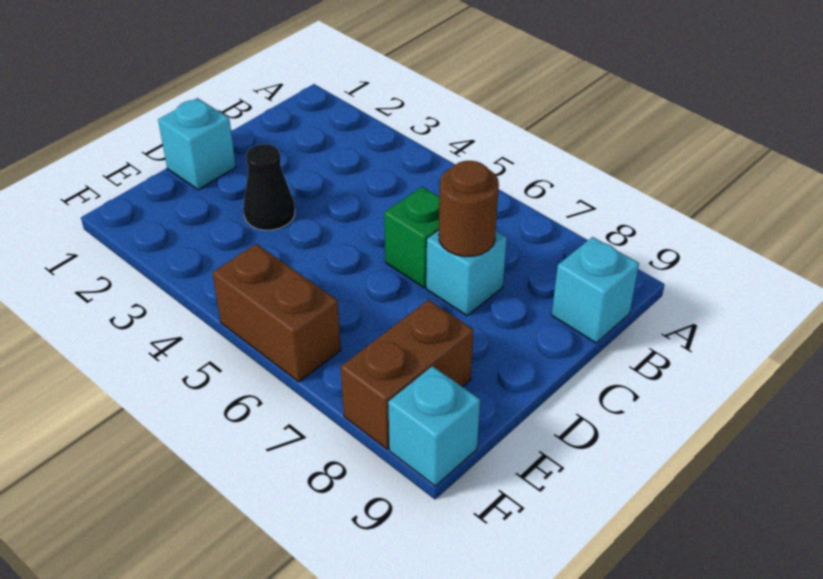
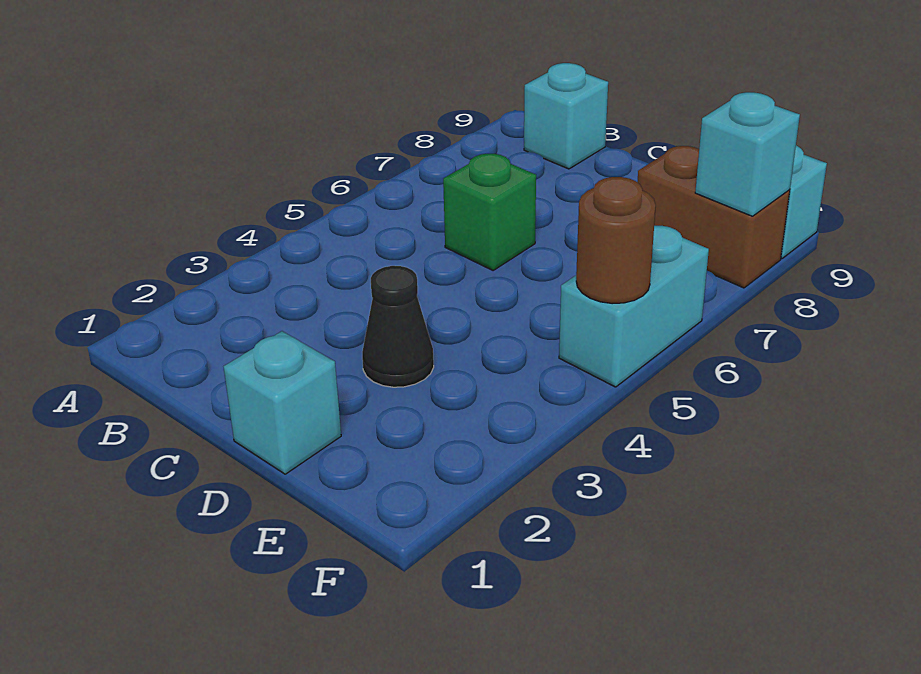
cyan 1x1 brick [426,231,507,316] -> cyan 1x1 brick moved to [695,92,800,216]
brown 1x1 round brick [439,161,499,257] -> brown 1x1 round brick moved to [576,177,656,304]
brown 1x2 brick [212,244,341,382] -> cyan 1x2 brick [559,226,709,387]

